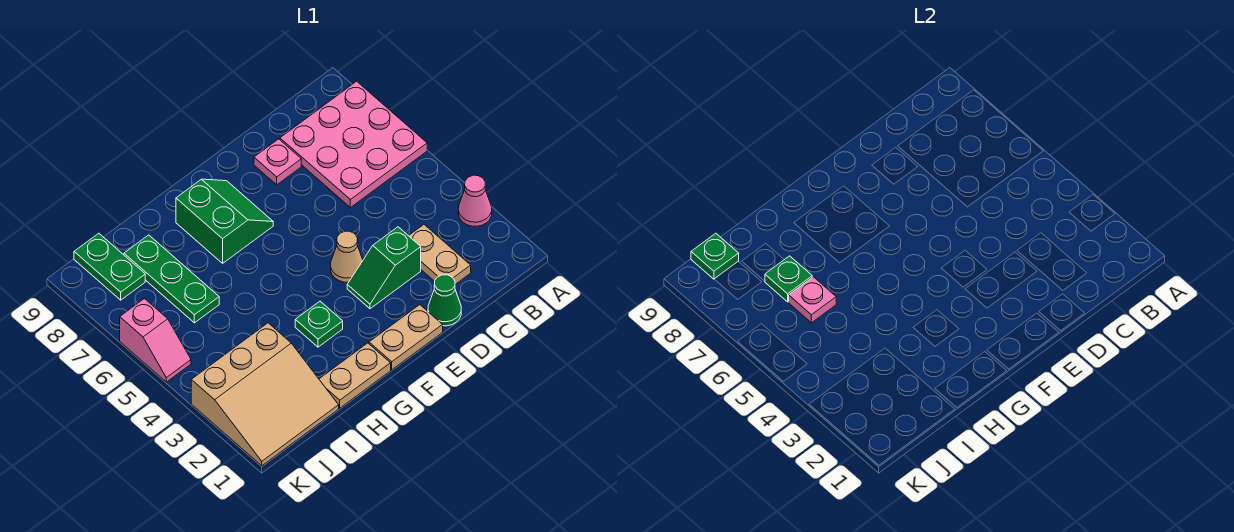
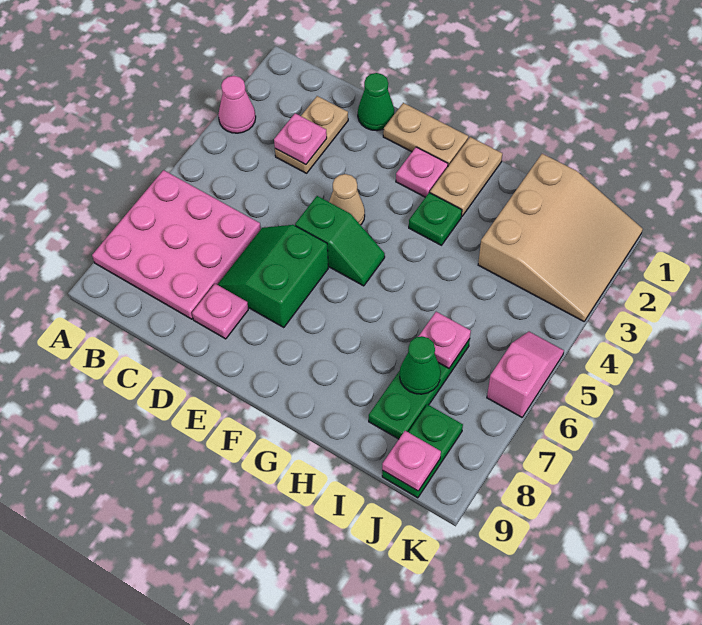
none -> pink 1x1 plate [274,113,327,165]
green 1x2 slope [347,227,421,309] -> green 1x2 slope moved to [295,196,385,286]
none -> pink 1x1 plate [396,147,448,197]
green 2x2 slope [176,179,273,263] -> green 2x2 slope moved to [217,225,328,328]
tan 1x2 plate [319,343,391,408] -> tan 1x2 plate turned to [430,137,502,216]
tan 3x3 slope [191,323,339,466] -> tan 3x3 slope turned to [478,154,643,321]
green 1x1 plate [765,256,812,302] -> green 1x1 cone [400,336,441,394]
green 1x1 plate [691,233,739,279] -> pink 1x1 plate [382,431,441,491]

